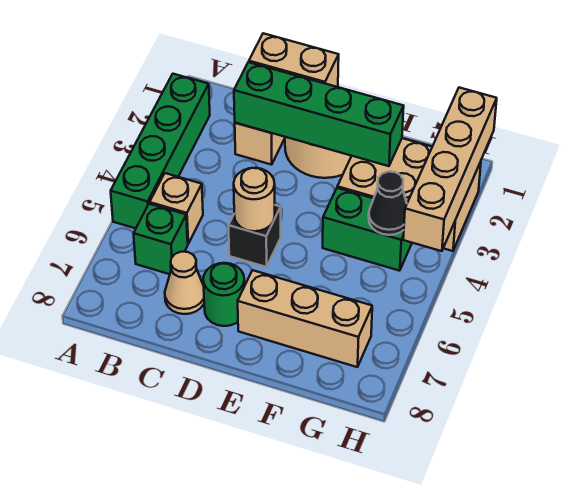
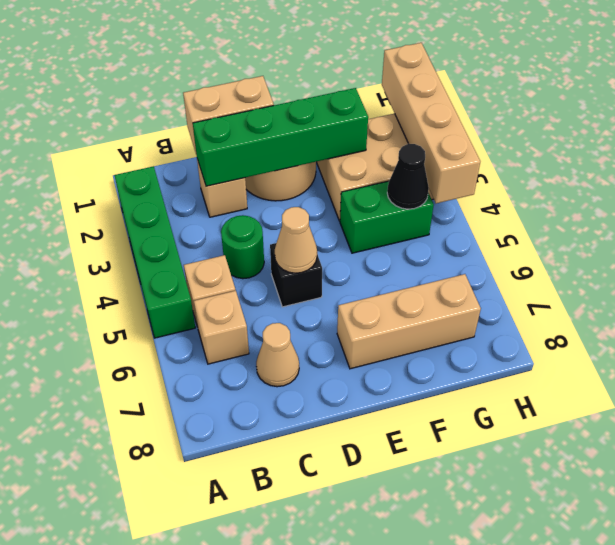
green 1x1 brick [134,204,188,274] -> tan 1x1 brick [194,291,249,364]
tan 1x1 round brick [234,168,275,231] -> tan 1x1 cone [275,207,317,273]
green 1x1 round brick [203,263,245,326] -> green 1x1 round brick moved to [221,215,264,279]

